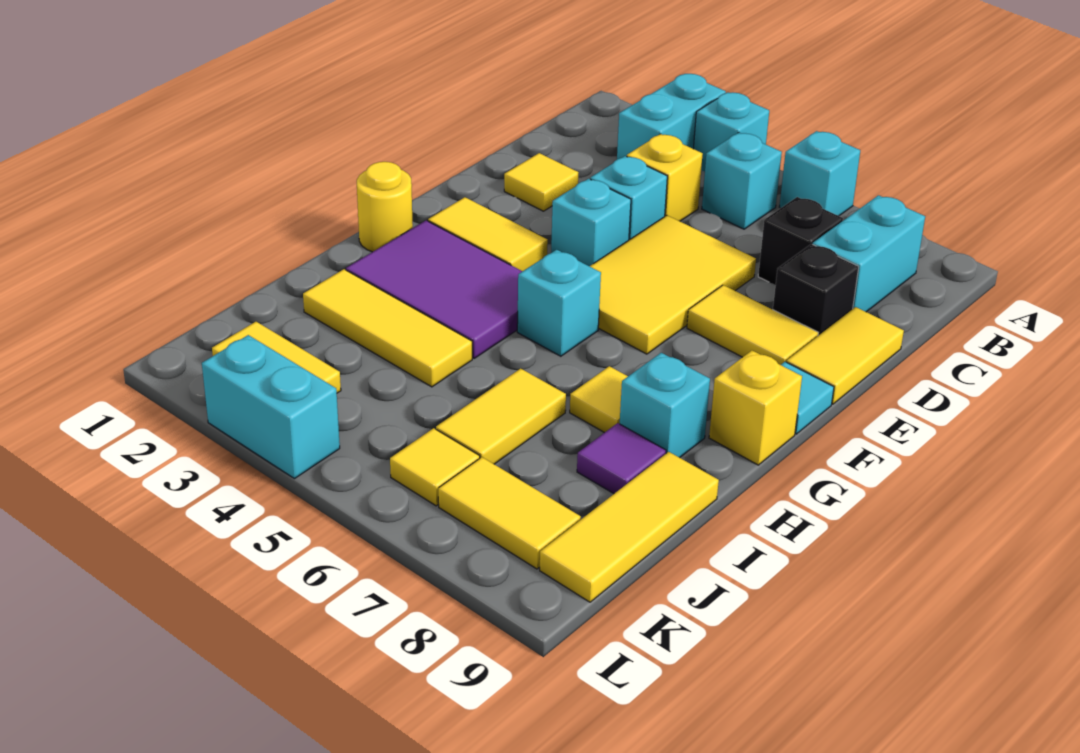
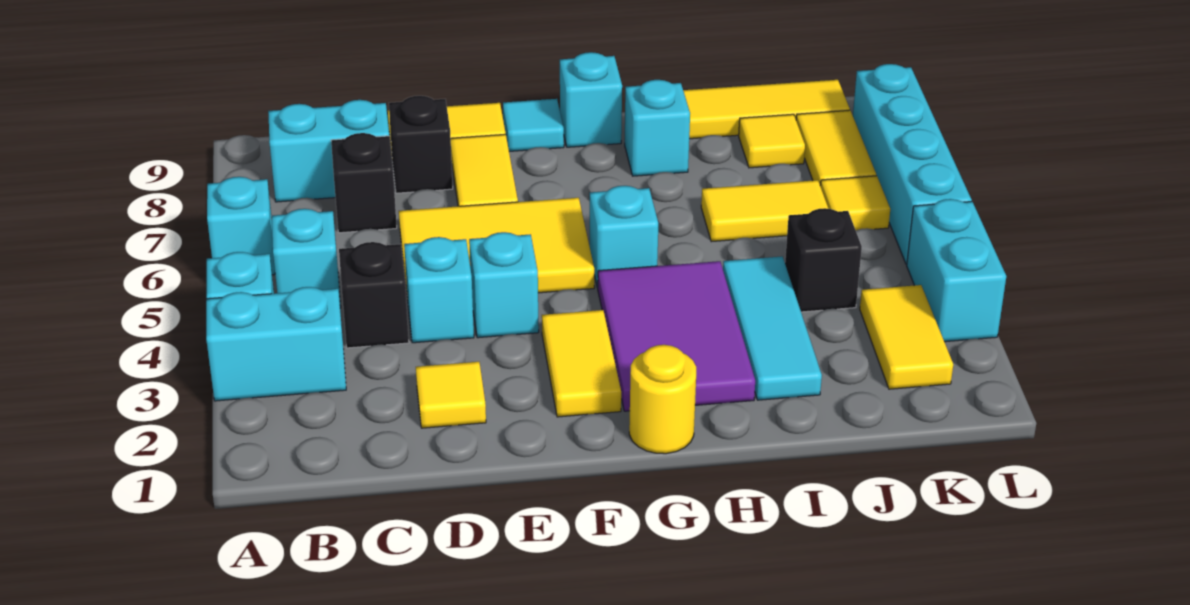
yellow 1x1 brick [627,134,703,221] -> black 1x1 brick [339,242,409,348]
yellow 1x1 brick [709,351,802,465] -> cyan 1x1 brick [560,52,622,147]
yellow 1x1 tile [570,366,628,433] -> yellow 1x1 tile moved to [739,114,805,168]
yellow 1x3 tile [303,269,472,387] -> cyan 1x3 tile [723,257,822,400]
purple 1x1 tile [577,423,666,494] -> none
none -> black 1x1 brick [785,208,862,312]
none -> cyan 1x4 brick [853,64,972,264]

